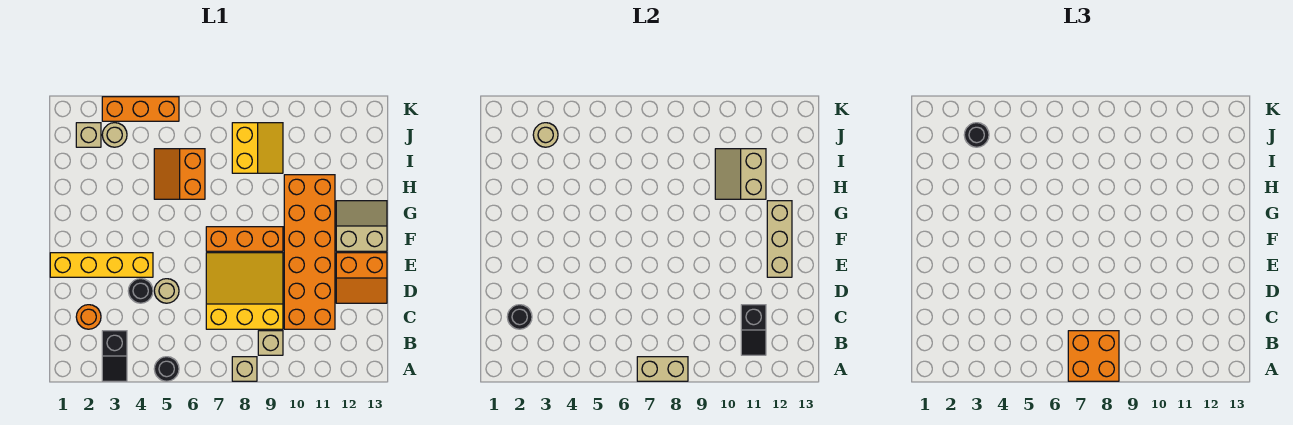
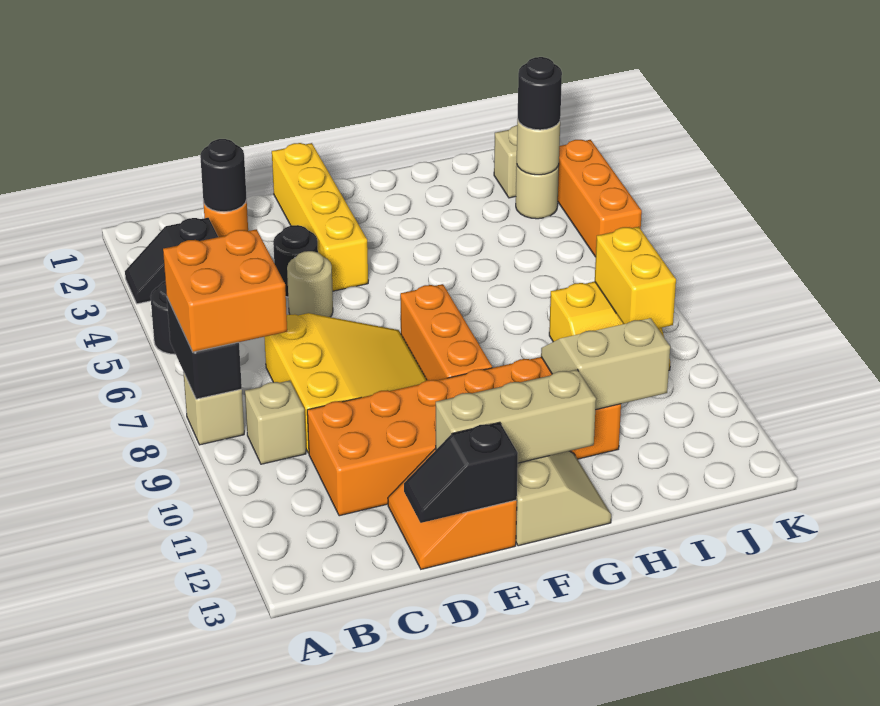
tan 1x2 brick [637,357,688,381] -> black 1x2 brick [167,298,242,399]
black 1x2 slope [741,305,766,355] -> black 1x2 slope moved to [404,422,518,523]
orange 2x2 slope [154,149,205,199] -> none
none -> yellow 1x2 brick [595,227,676,328]

